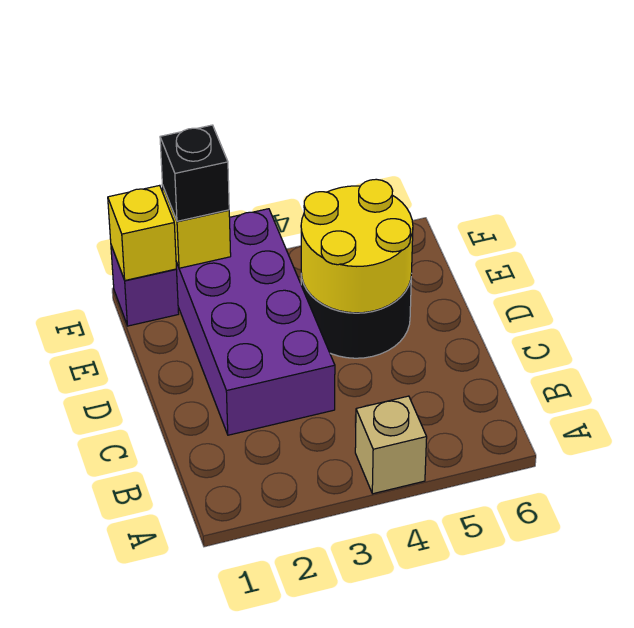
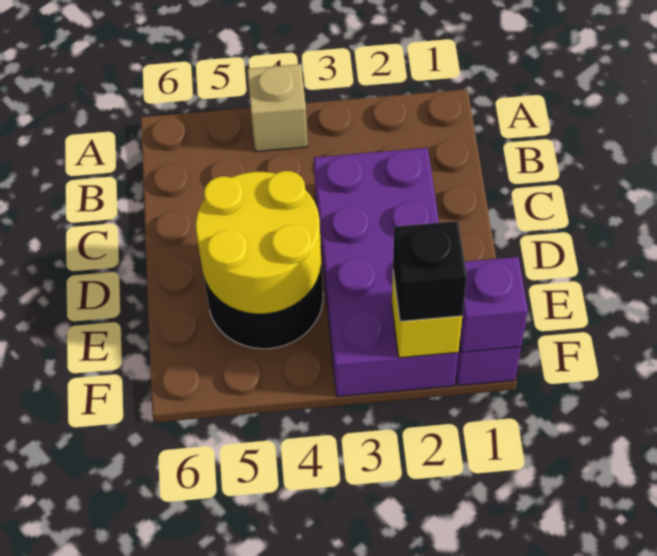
yellow 1x1 brick [108,185,176,280] -> purple 1x1 brick [460,257,528,352]

